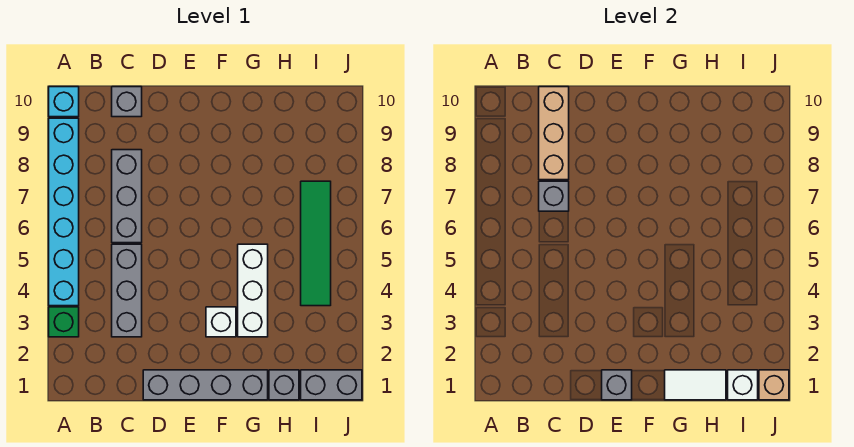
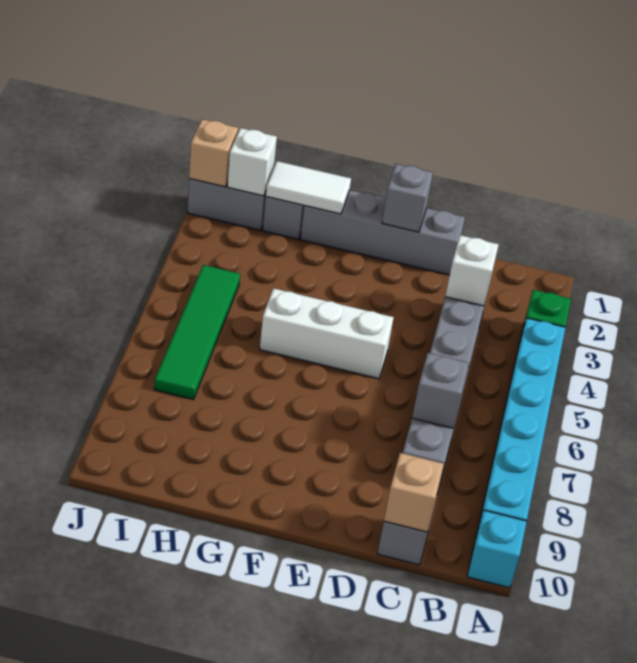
tan 1x3 brick [539,87,569,180] -> tan 1x1 brick [384,453,444,532]
white 1x1 brick [206,307,236,337] -> white 1x1 brick moved to [445,235,499,306]
white 1x3 brick [238,244,268,337] -> white 1x3 brick turned to [260,288,394,379]

